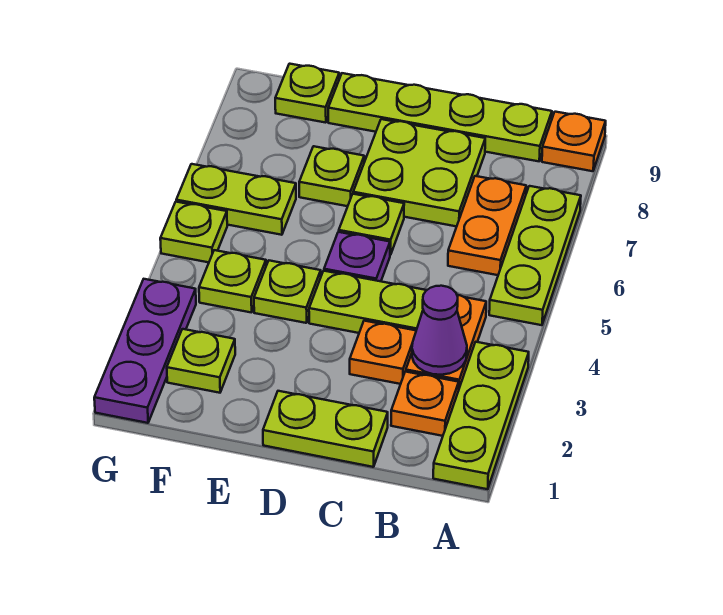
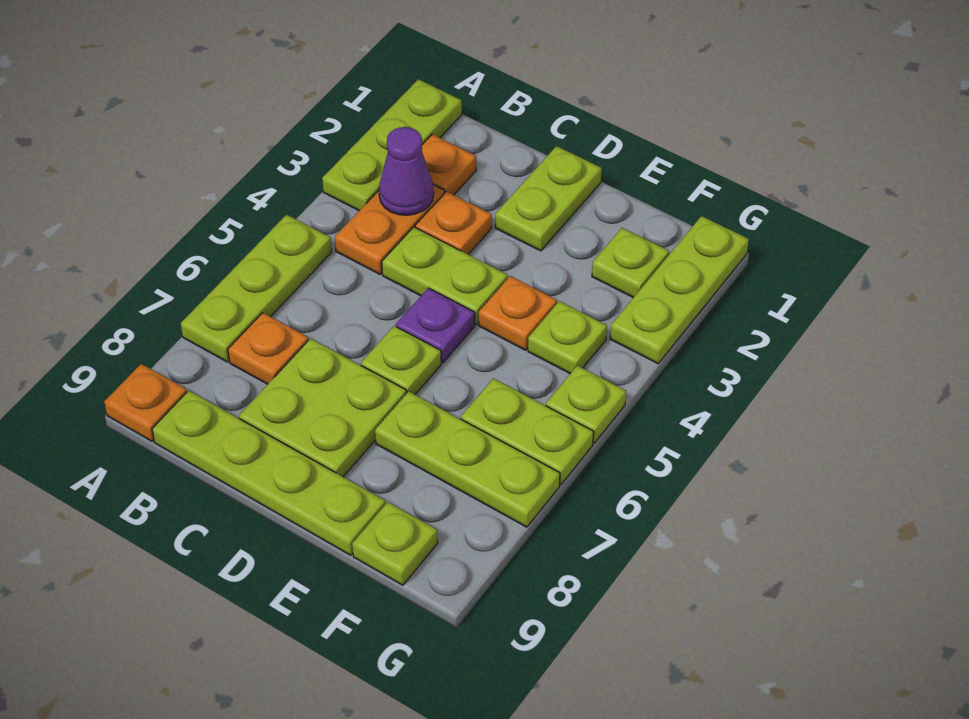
orange 1x2 plate [448,176,526,275] -> orange 1x1 plate [228,313,308,384]
lime 1x2 plate [263,391,388,467] -> lime 1x2 plate turned to [495,146,602,251]
lime 1x1 plate [254,261,321,323] -> orange 1x1 plate [479,276,557,350]
lime 1x1 plate [299,146,364,206] -> lime 1x3 plate [375,391,560,527]
purple 1x3 plate [94,279,196,423] -> lime 1x3 plate [610,216,749,364]

